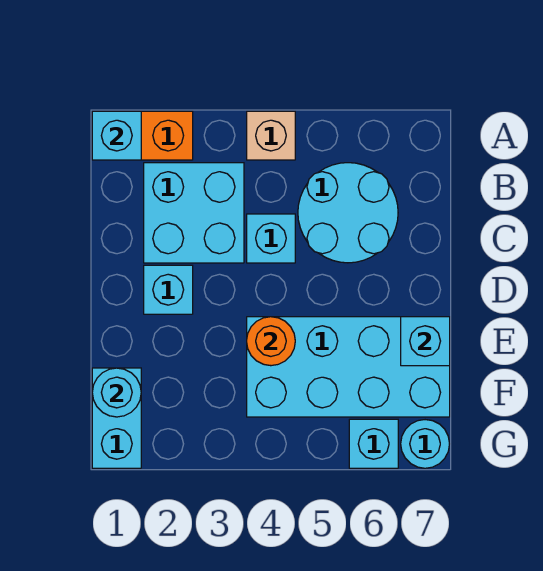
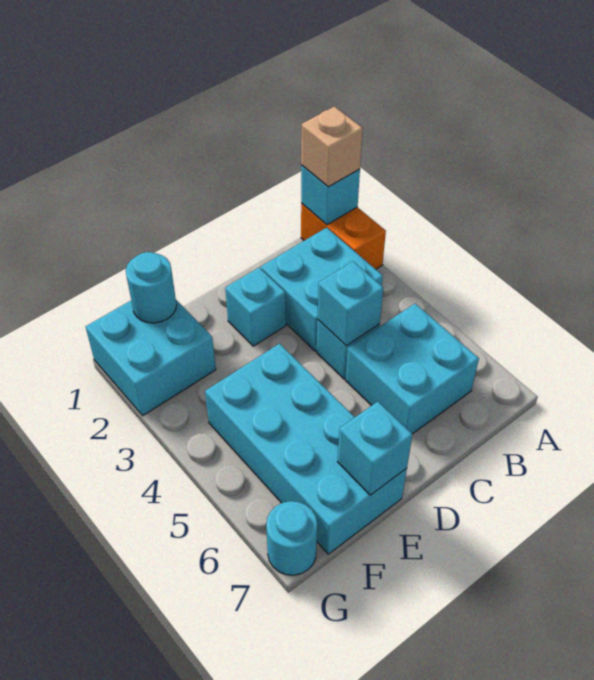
tan 1x1 brick [247,111,295,160] -> tan 1x1 brick moved to [301,107,363,187]
cyan 2x2 round brick [298,163,398,263] -> cyan 2x2 brick [346,304,479,434]
orange 1x1 round brick [247,317,295,366] -> none
cyan 1x2 brick [92,368,141,468] -> cyan 2x2 brick [86,300,216,416]
cyan 1x1 brick [349,419,398,468] -> cyan 1x1 brick moved to [317,261,383,346]

